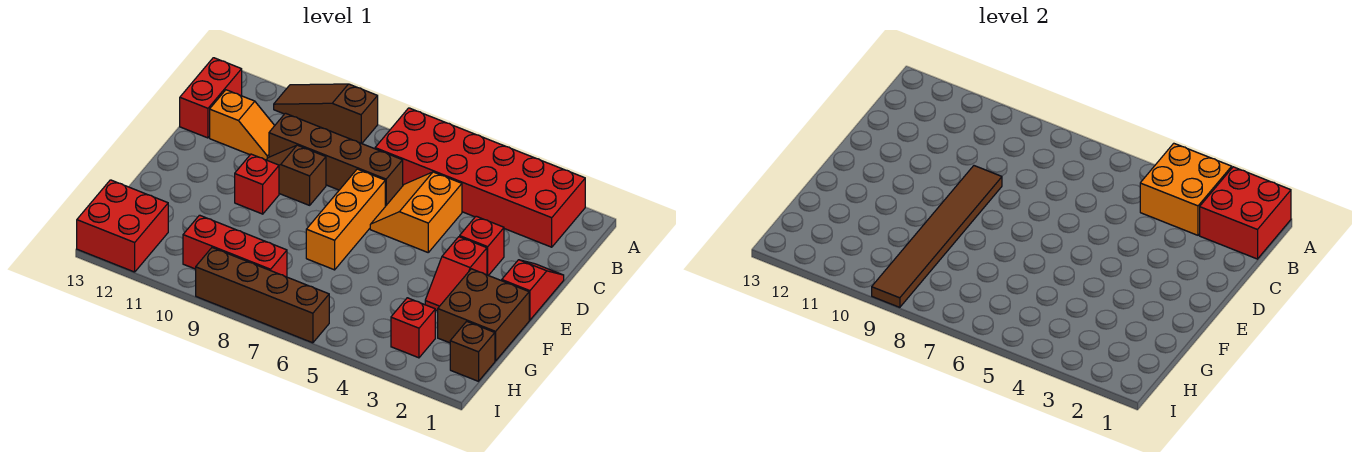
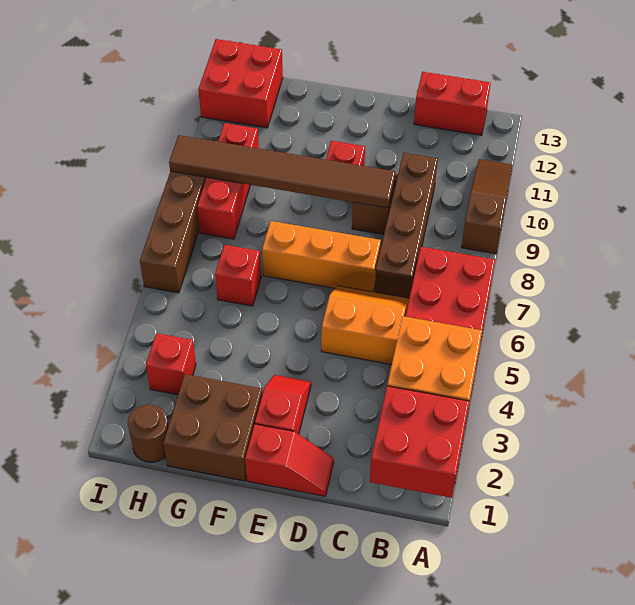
orange 1x2 slope [210,90,275,160] -> none
red 1x1 brick [460,216,504,276] -> red 1x1 brick moved to [215,245,261,306]
red 1x2 slope [425,237,487,311] -> red 1x2 slope turned to [255,375,311,434]
brown 1x1 brick [450,321,495,381] -> brown 1x1 round brick [128,405,168,462]

